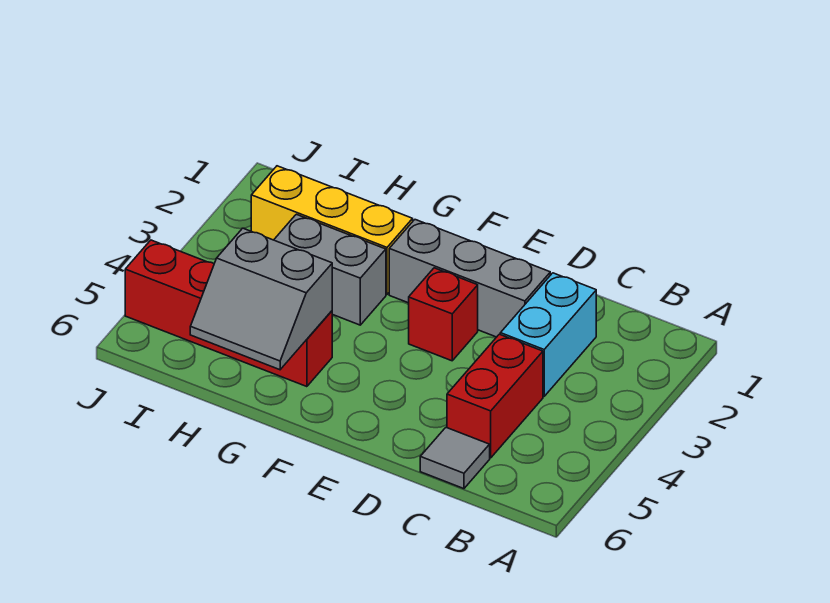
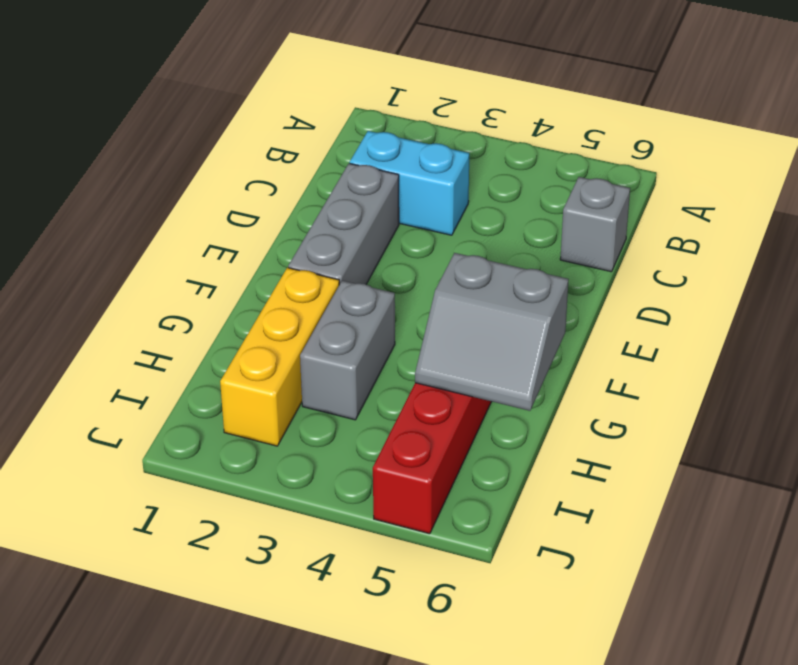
red 1x2 brick [447,334,543,458] -> none
grey 1x1 tile [420,428,490,489] -> grey 1x1 brick [560,177,630,272]
red 1x1 brick [409,268,478,361] -> none
grey 2x2 slope [190,228,332,370] -> grey 2x2 slope turned to [415,253,569,411]

